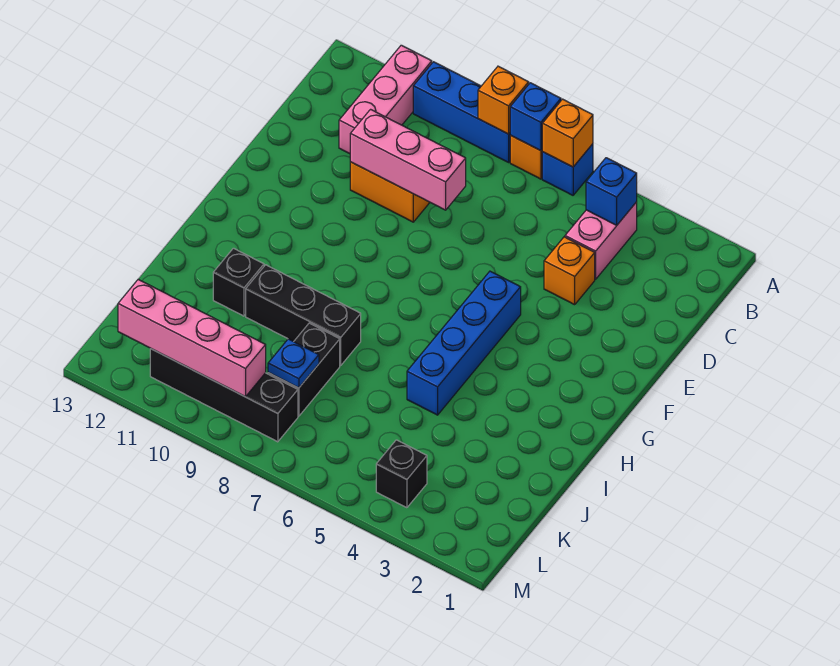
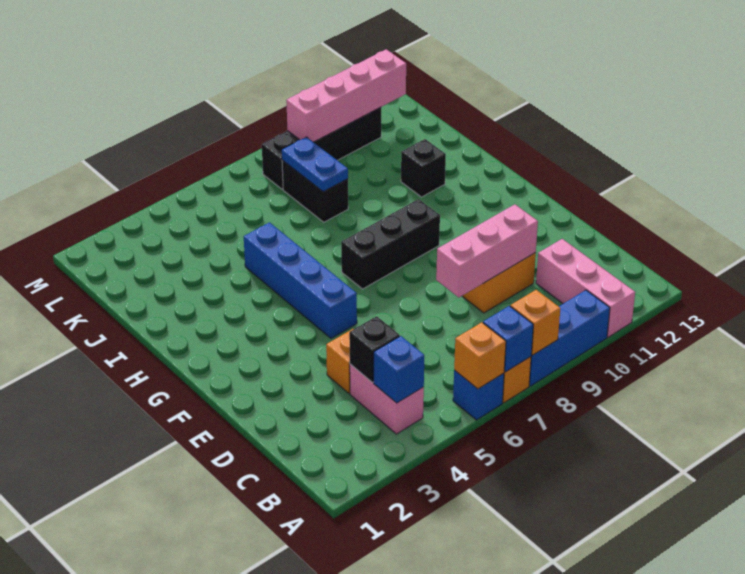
black 1x3 brick [246,265,361,365] -> black 1x3 brick moved to [341,199,440,289]
blue 1x1 plate [268,339,319,388] -> blue 1x2 plate [282,137,348,192]
black 1x1 brick [376,440,427,508] -> black 1x1 brick moved to [349,316,400,382]

